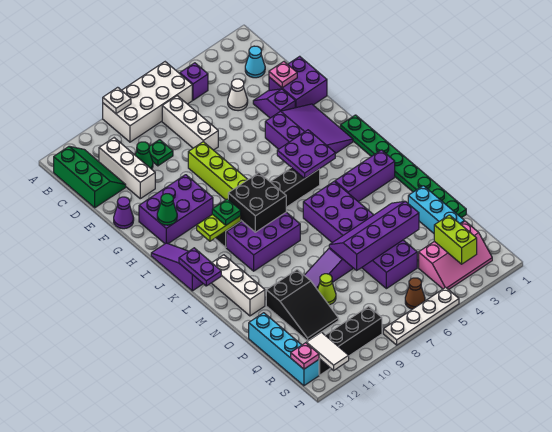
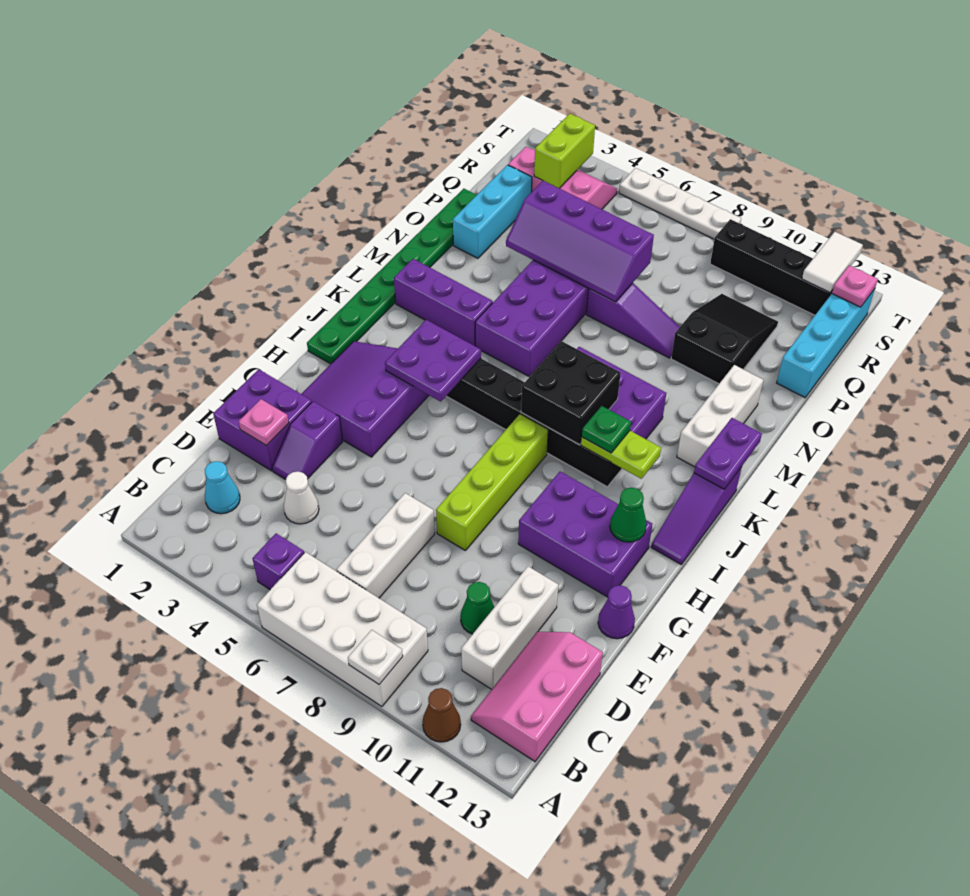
green 2x3 slope [54,146,126,208] -> pink 2x3 slope [471,632,603,761]
green 1x1 plate [149,140,173,166] -> none
lime 1x1 cone [317,274,336,305] -> none
brown 1x1 cone [405,278,425,309] -> brown 1x1 cone moved to [423,688,461,742]

